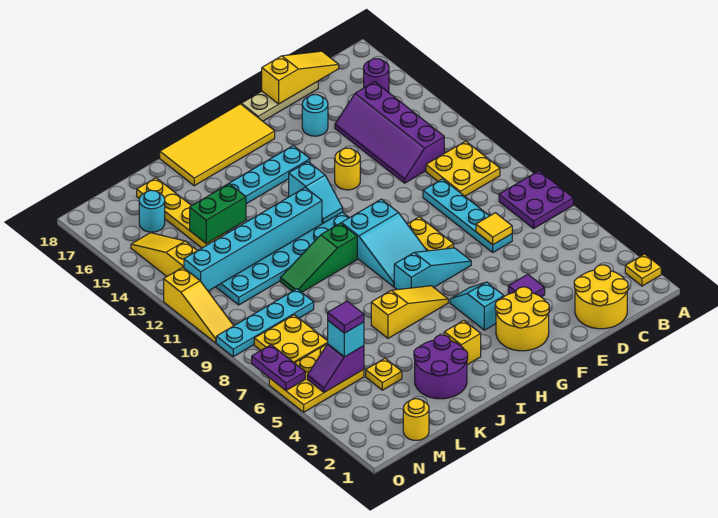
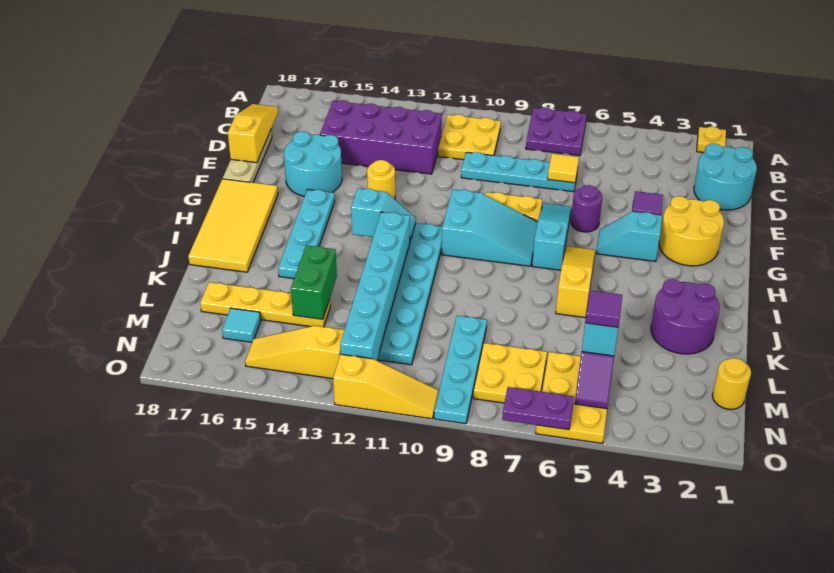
purple 1x1 round brick [364,59,389,92] -> purple 1x1 round brick moved to [571,185,602,232]
yellow 2x2 round brick [574,265,628,329] -> cyan 2x2 round brick [694,144,757,210]
purple 2x4 slope [335,82,444,183] -> purple 2x4 brick [320,100,442,174]
cyan 1x1 round brick [302,95,328,136] -> cyan 2x2 round brick [284,131,342,196]
yellow 1x1 brick [444,320,481,365] -> none
green 1x3 slope [280,223,357,292] -> none
yellow 1x1 plate [366,358,402,390] -> none
cyan 1x1 round brick [139,190,165,232] -> cyan 1x1 tile [222,308,261,342]

